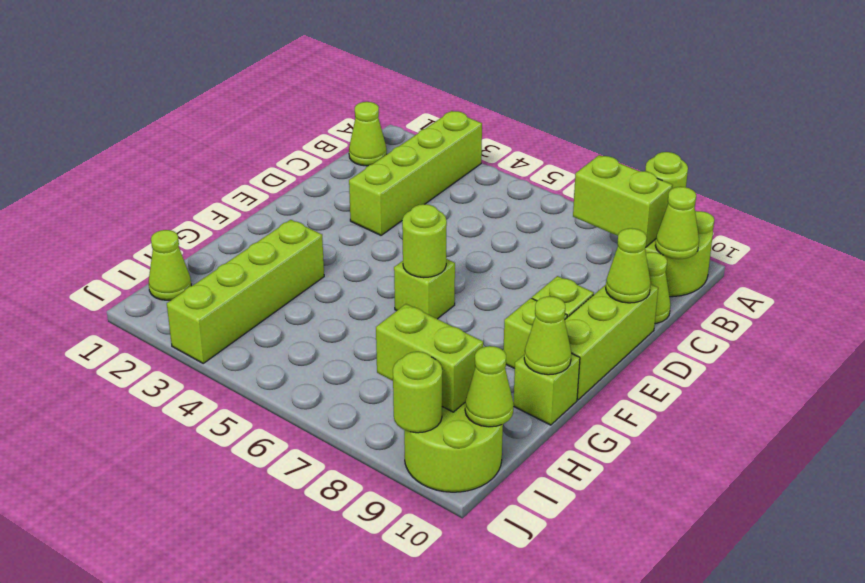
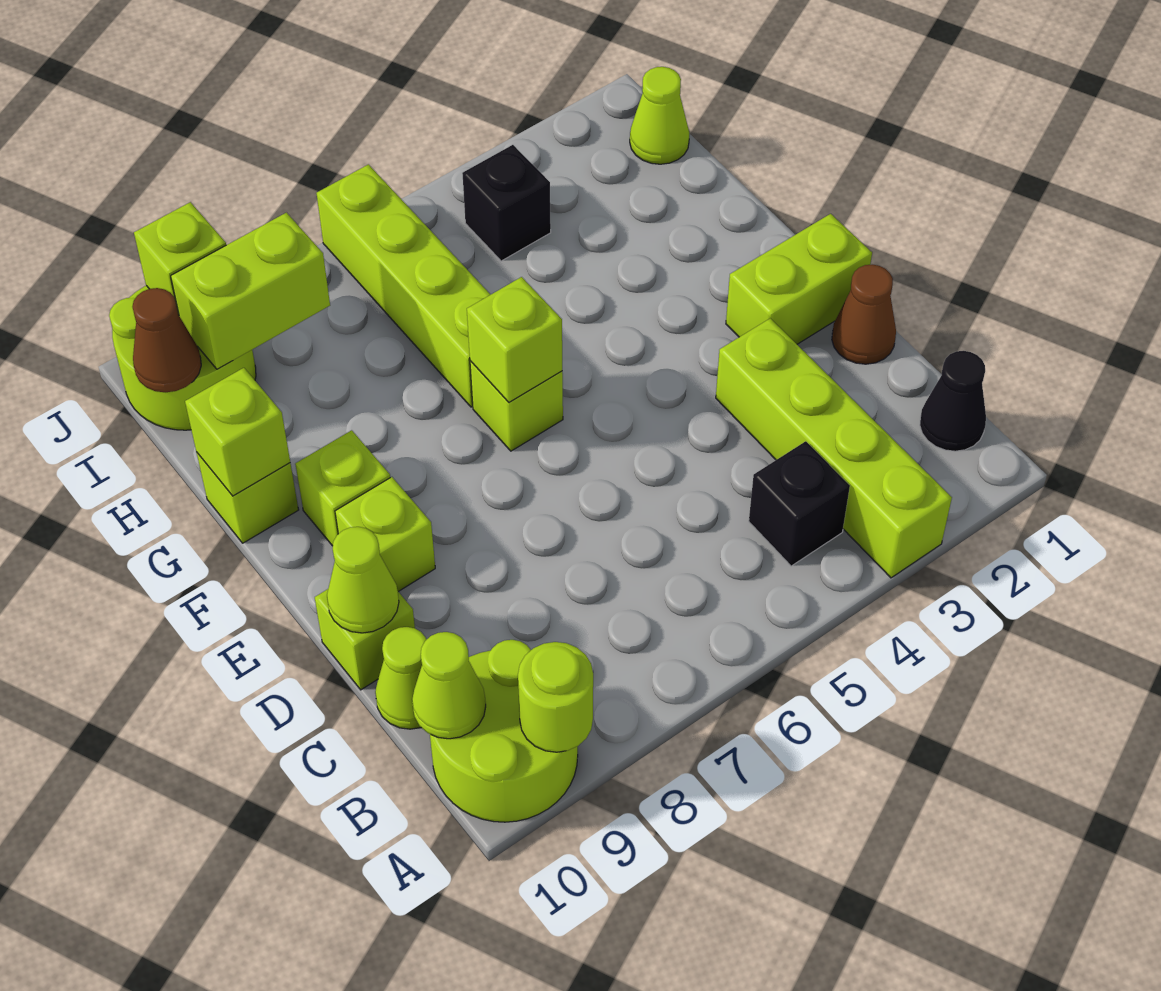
lime 1x1 cone [349,102,387,166] -> black 1x1 cone [920,351,986,451]
none -> black 1x1 brick [749,441,850,566]
lime 1x2 brick [573,155,673,247] -> lime 1x2 brick moved to [726,214,872,344]
none -> brown 1x1 cone [832,265,896,364]
lime 1x3 brick [565,284,658,400] -> lime 1x1 brick [315,589,415,690]
lime 1x1 round brick [402,204,447,278] -> lime 1x1 brick [467,277,562,402]
lime 1x4 brick [167,220,324,363] -> lime 1x4 brick moved to [316,164,491,407]
lime 1x1 cone [524,296,571,375] -> lime 1x1 brick [185,368,290,496]
none -> black 1x1 brick [462,145,551,261]
lime 1x1 cone [465,346,514,427] -> brown 1x1 cone [132,288,201,392]
lime 1x1 round brick [393,352,442,433] -> lime 1x1 brick [134,202,226,315]

